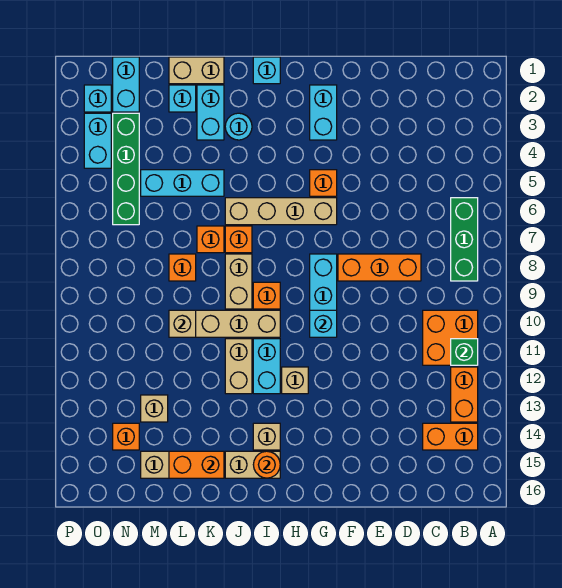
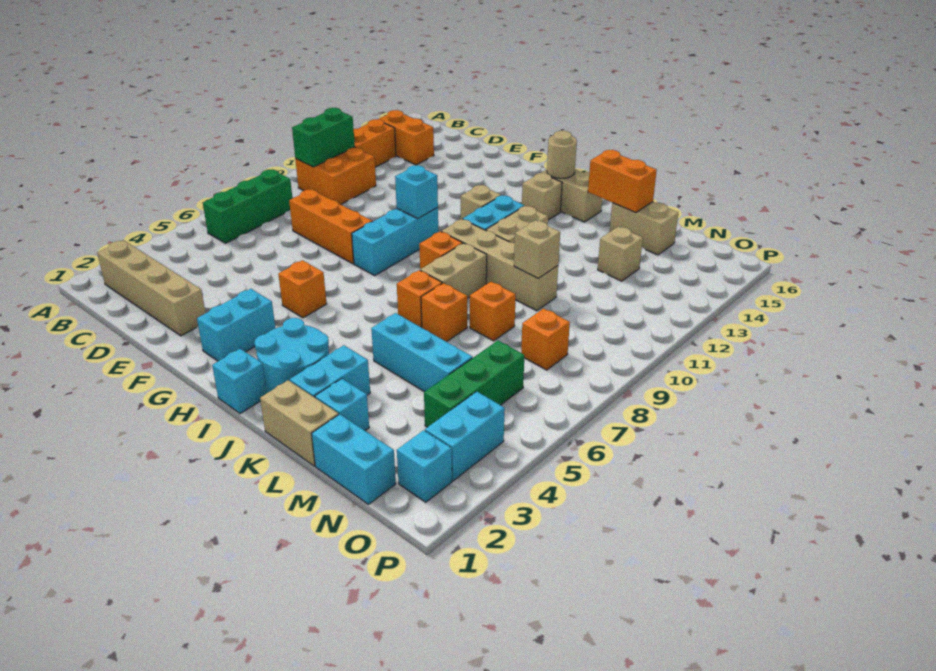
green 1x1 brick [451,339,478,365] -> green 1x2 brick [292,108,355,167]
tan 1x4 brick [225,198,337,225] -> tan 1x4 brick moved to [97,240,205,336]
orange 1x1 round brick [253,451,280,478] -> tan 1x1 round brick [547,131,577,178]
cyan 1x1 round brick [225,113,252,140] -> cyan 2x2 round brick [254,318,329,393]
cyan 1x2 brick [113,57,139,112] -> cyan 1x2 brick turned to [312,414,396,504]
green 1x4 brick [113,113,139,225] -> green 1x3 brick [424,341,524,427]
orange 1x1 brick [113,423,139,450] -> orange 1x1 brick moved to [521,308,570,370]

